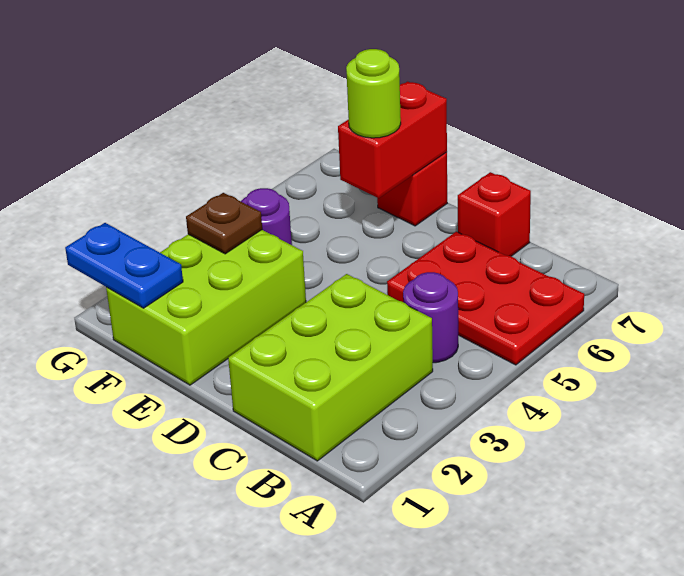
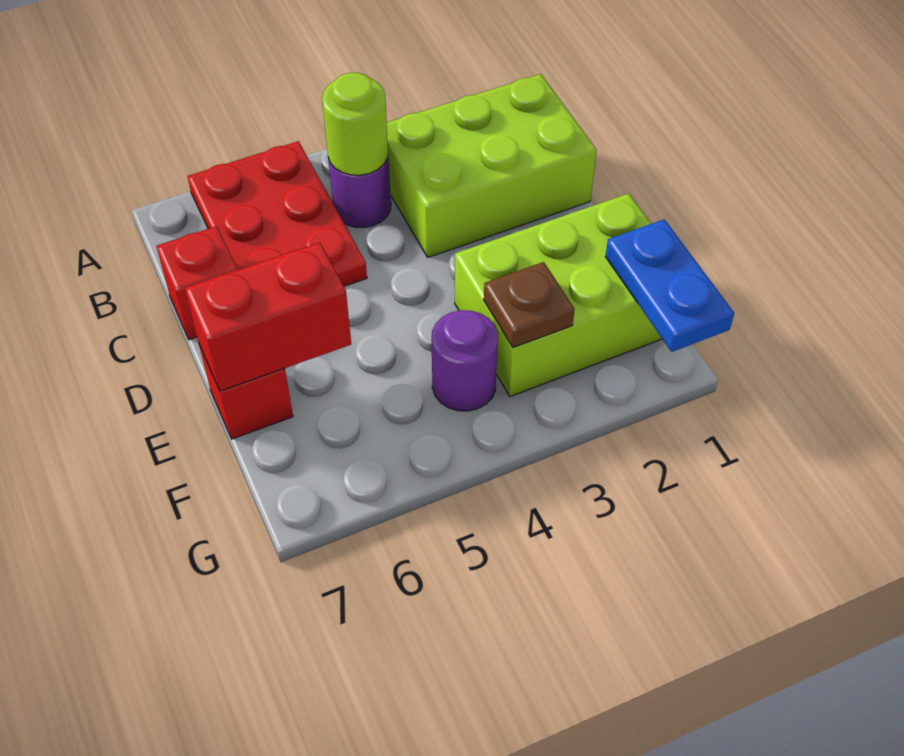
lime 1x1 round brick [346,49,401,138] -> lime 1x1 round brick moved to [322,73,388,175]

